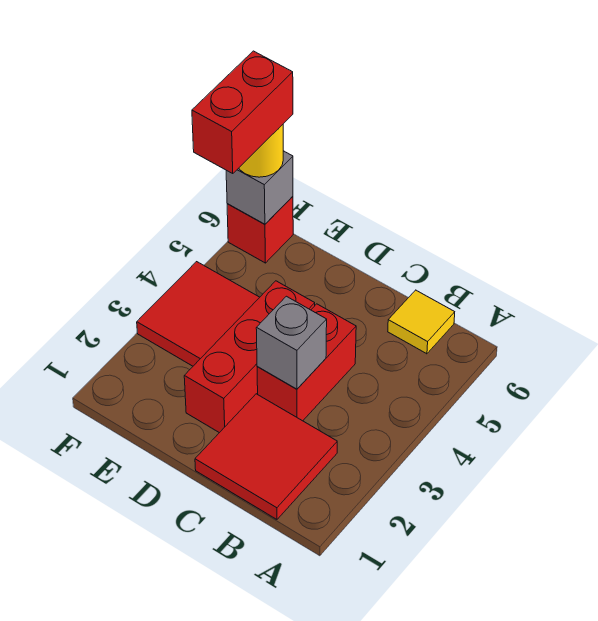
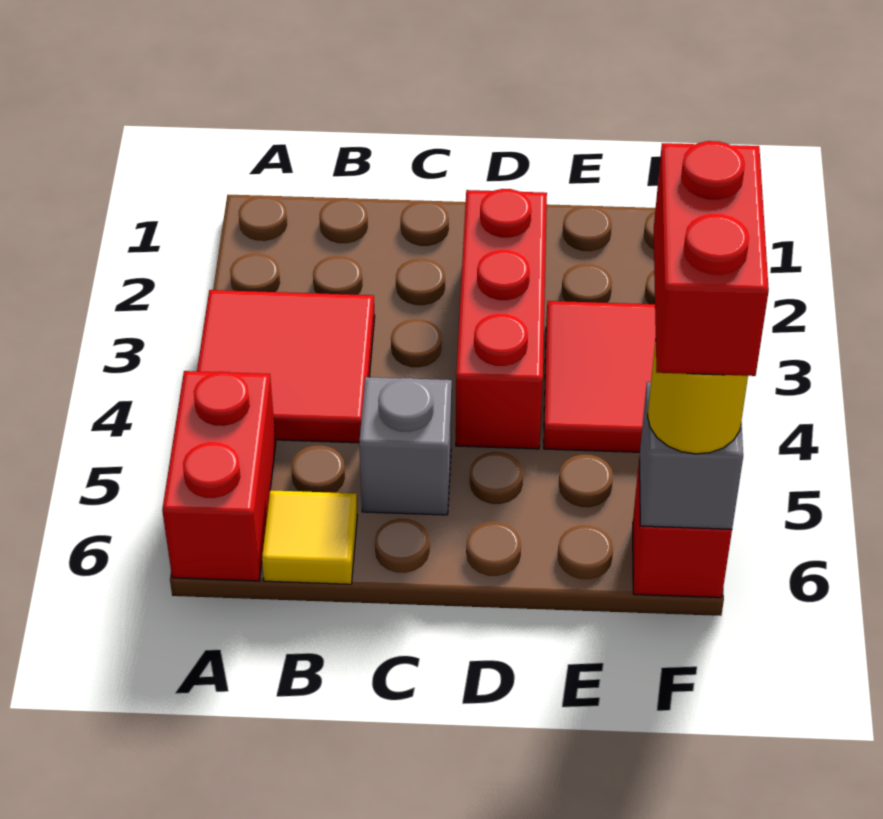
red 2x2 tile [195,394,337,519] -> red 2x2 tile moved to [197,290,375,443]
red 1x2 brick [257,304,356,421] -> red 1x2 brick moved to [162,371,276,581]
grey 1x1 brick [256,296,327,389] -> grey 1x1 brick moved to [359,377,452,515]

